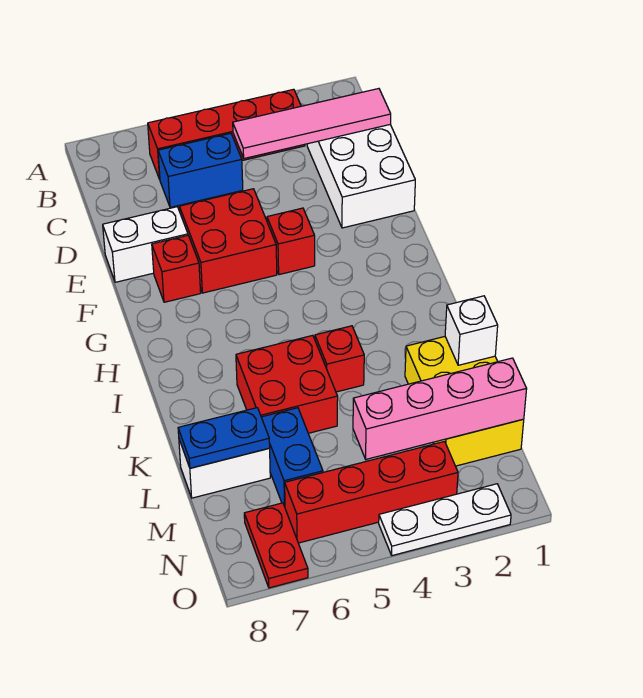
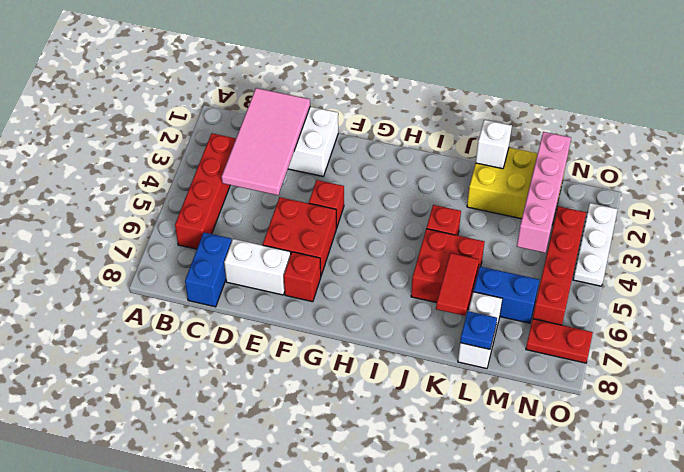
pink 1x4 tile [233,89,391,158] -> pink 2x4 tile [222,88,310,195]
blue 1x2 brick [158,133,243,207] -> blue 1x2 brick moved to [185,232,232,307]
white 1x2 brick [103,207,188,282] -> white 1x2 brick turned to [224,239,291,295]
none -> red 1x2 tile [436,253,479,316]
blue 1x2 plate [178,408,270,468] -> blue 1x1 plate [460,311,497,349]

